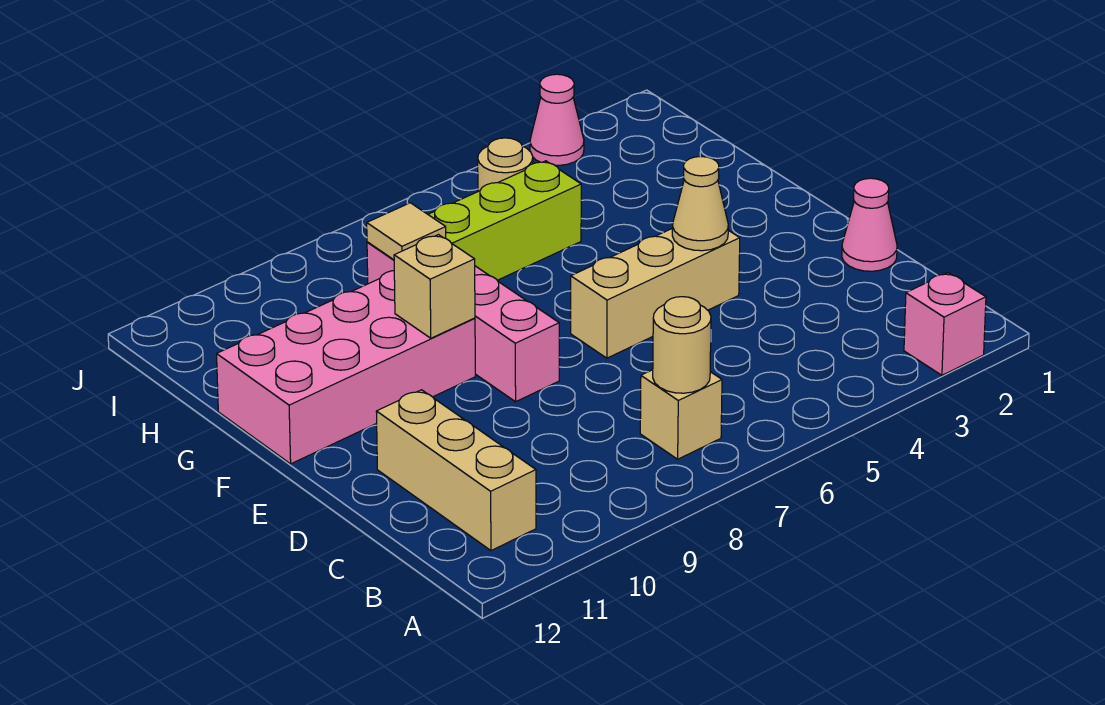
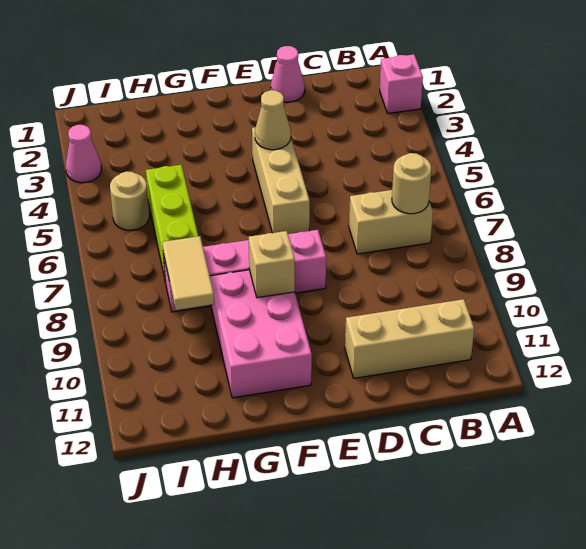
tan 1x1 brick [640,370,722,459] -> tan 1x2 brick [349,190,433,254]
pink 2x4 brick [217,271,475,464] -> pink 2x3 brick [210,270,312,398]
tan 1x1 tile [367,203,446,260] -> tan 1x2 tile [163,236,214,310]

